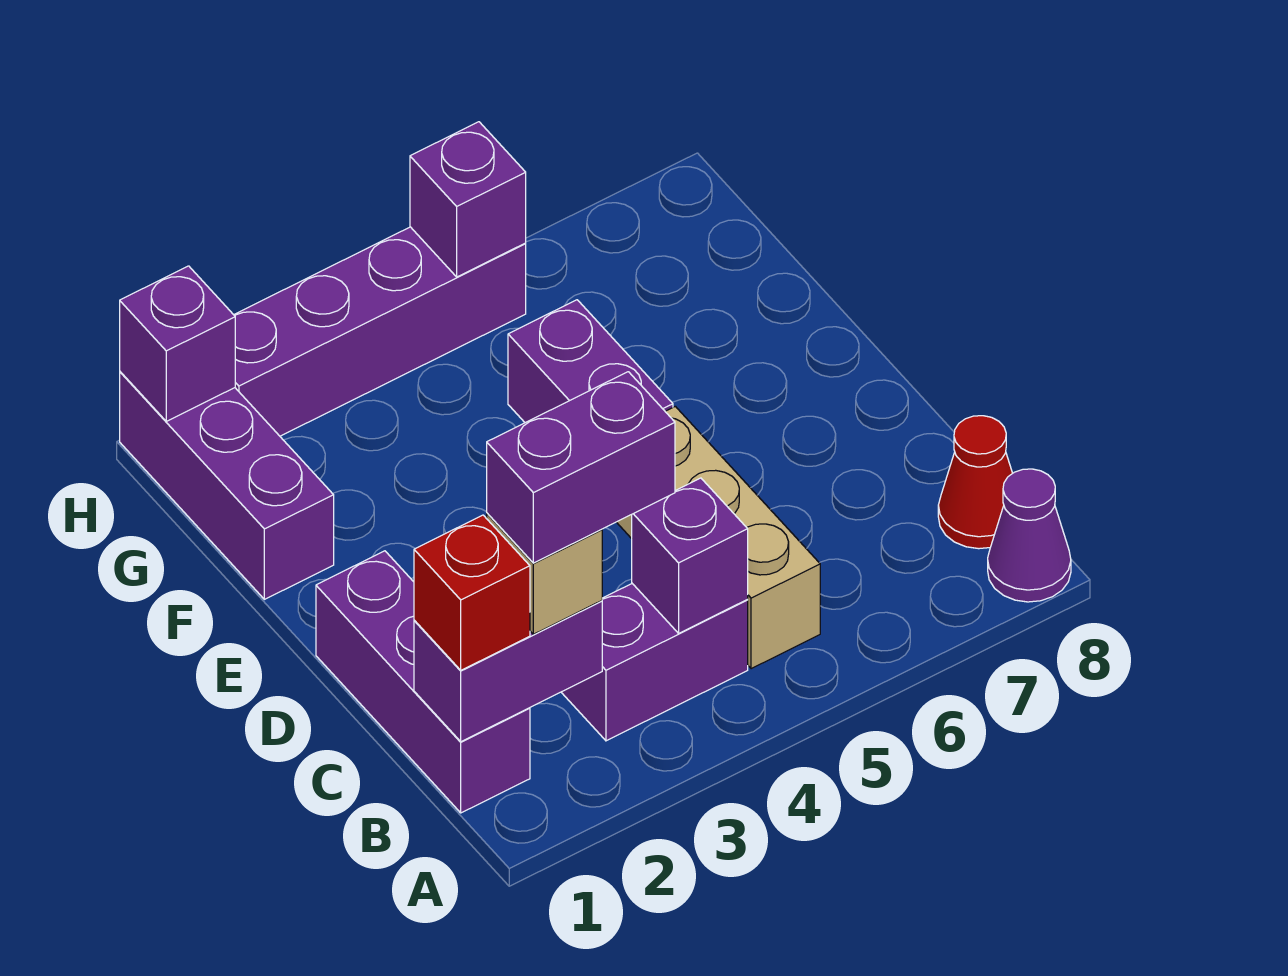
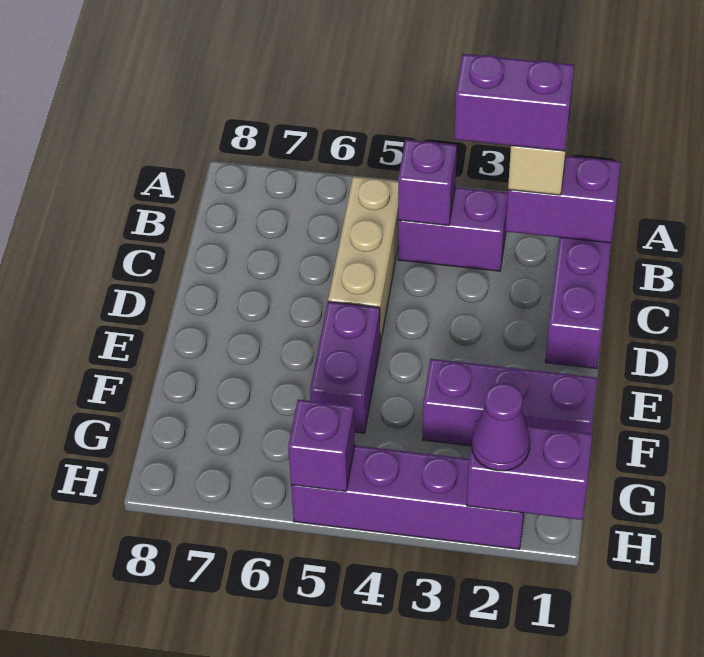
purple 1x1 cone [988,469,1071,602] -> purple 1x1 cone moved to [472,383,530,471]
red 1x1 brick [414,515,530,670] -> none
red 1x1 cone [938,416,1013,549] -> none
purple 1x3 brick [120,372,334,599] -> purple 1x3 brick turned to [423,359,597,446]
purple 1x1 brick [120,266,235,421] -> purple 1x2 brick [467,420,592,520]

